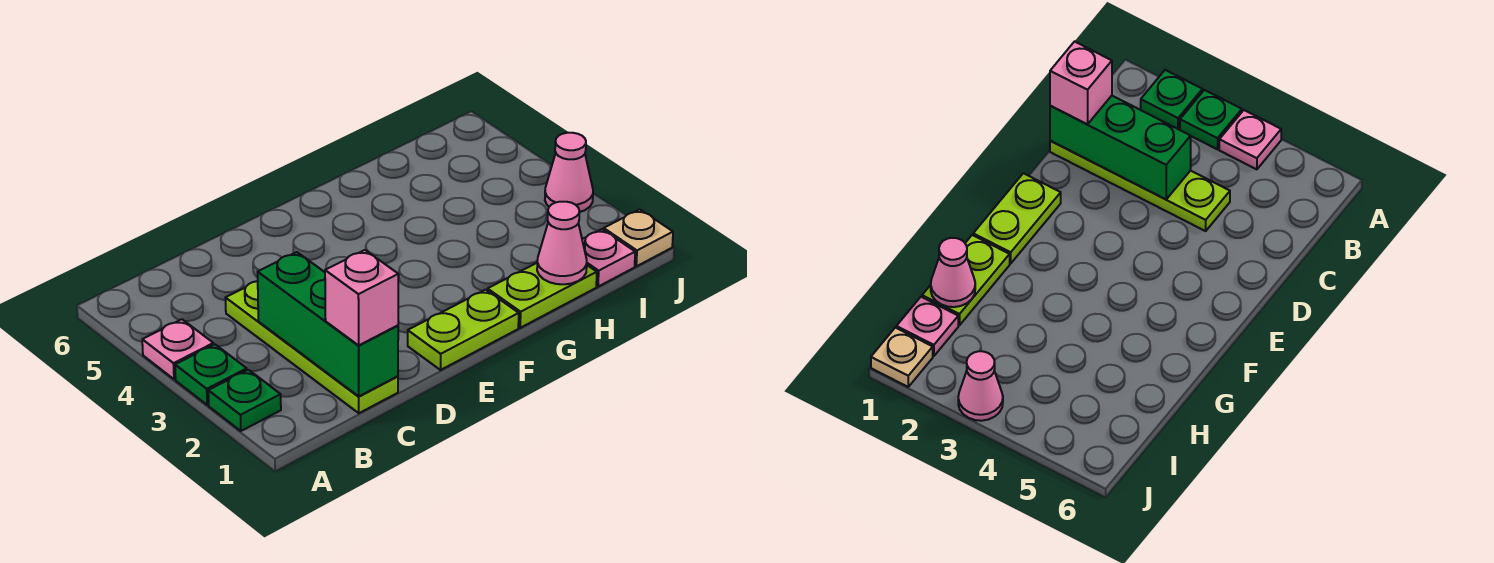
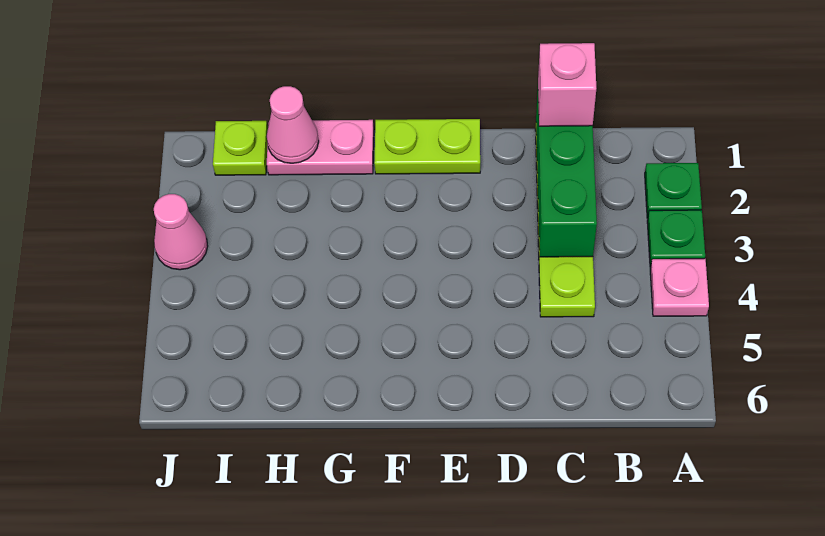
lime 1x2 plate [488,263,597,328] -> pink 1x2 plate [267,120,374,175]
pink 1x1 plate [582,229,635,287] -> lime 1x1 plate [213,121,268,175]
tan 1x1 plate [604,209,673,266] -> none

